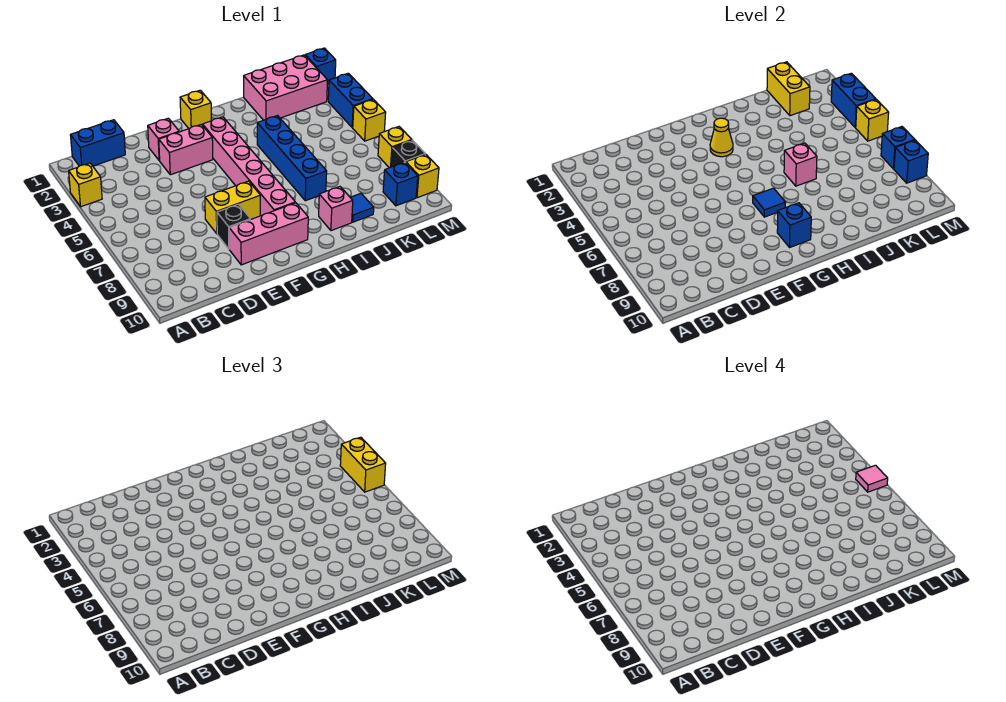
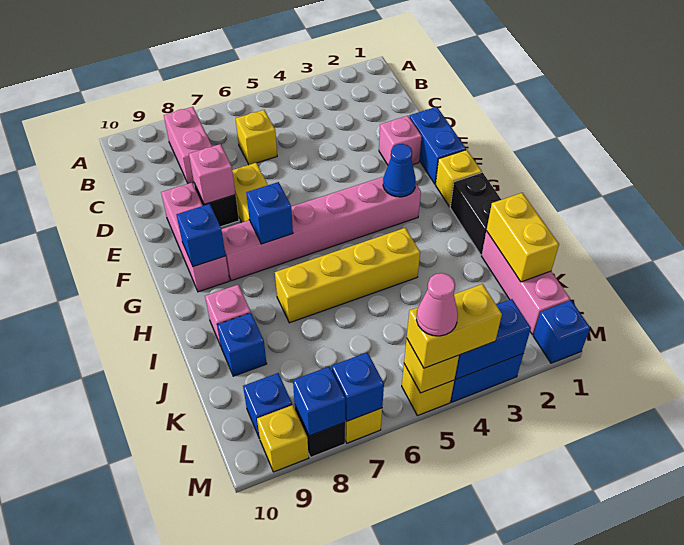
yellow 1x1 brick [69,163,102,207] -> yellow 1x1 brick moved to [236,110,277,165]
blue 1x2 brick [71,120,125,166] -> blue 1x2 brick moved to [409,107,466,184]
pink 1x2 brick [159,124,213,175] -> pink 1x2 brick moved to [164,107,212,184]
yellow 1x1 cone [710,118,733,157] -> blue 1x1 cone [383,144,416,197]
blue 1x1 tile [753,188,786,217] -> blue 1x1 brick [246,182,293,244]
none -> black 1x2 brick [450,172,501,255]
blue 1x4 brick [257,116,327,201] -> yellow 1x4 brick [275,228,420,323]
pink 1x1 brick [784,143,817,186] -> pink 1x1 brick moved to [189,144,235,204]
pink 2x3 brick [244,55,328,120] -> pink 1x3 brick [482,231,570,335]
blue 1x1 tile [350,193,374,222] -> blue 1x1 brick [217,313,267,376]
yellow 1x2 brick [767,62,810,116] -> yellow 1x2 brick turned to [486,193,559,282]
pink 1x1 tile [856,465,888,492] -> pink 1x1 cone [416,273,458,336]

